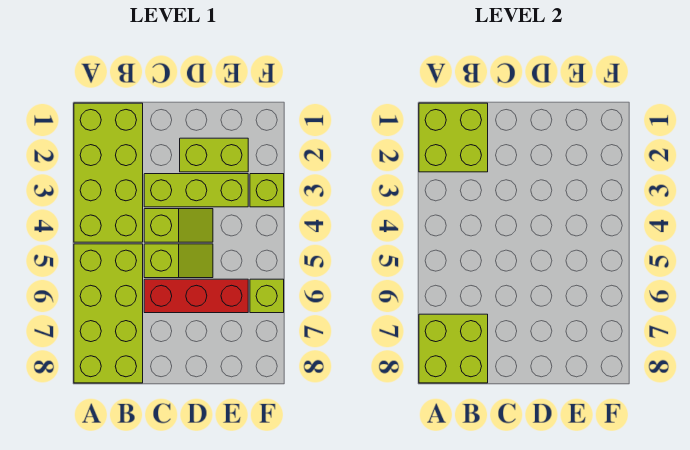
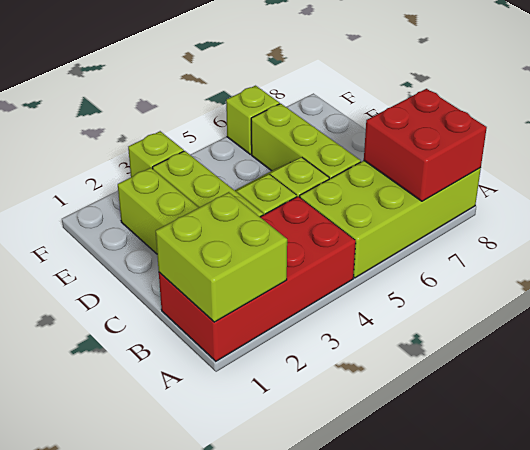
lime 2x4 brick [74,103,143,242] -> red 2x4 brick [159,196,356,361]
lime 2x2 brick [419,314,488,383] -> red 2x2 brick [364,89,487,201]
red 1x3 brick [144,279,248,313] -> lime 1x3 brick [251,104,361,179]

